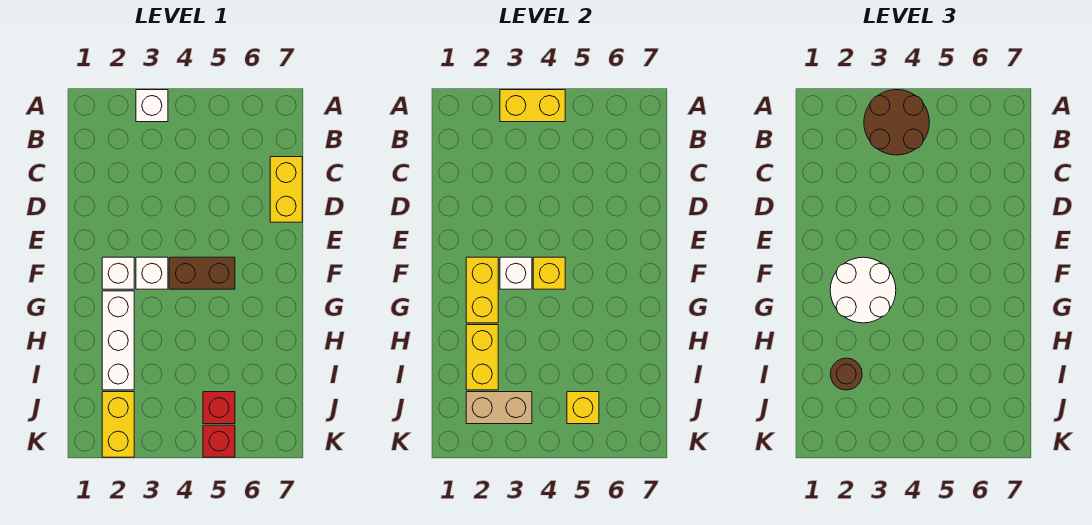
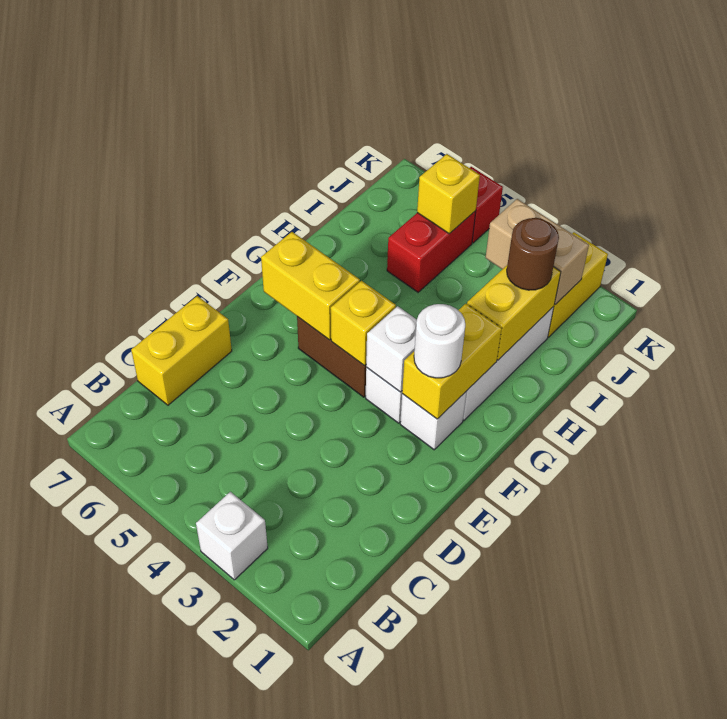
yellow 1x2 brick [500,90,565,122] -> yellow 1x2 brick moved to [261,232,360,340]
brown 2x2 round brick [864,90,929,155] -> none
white 2x2 round brick [830,257,896,323] -> white 1x1 round brick [414,304,465,378]
red 1x1 brick [203,392,235,424] -> red 1x2 brick [387,211,476,292]

